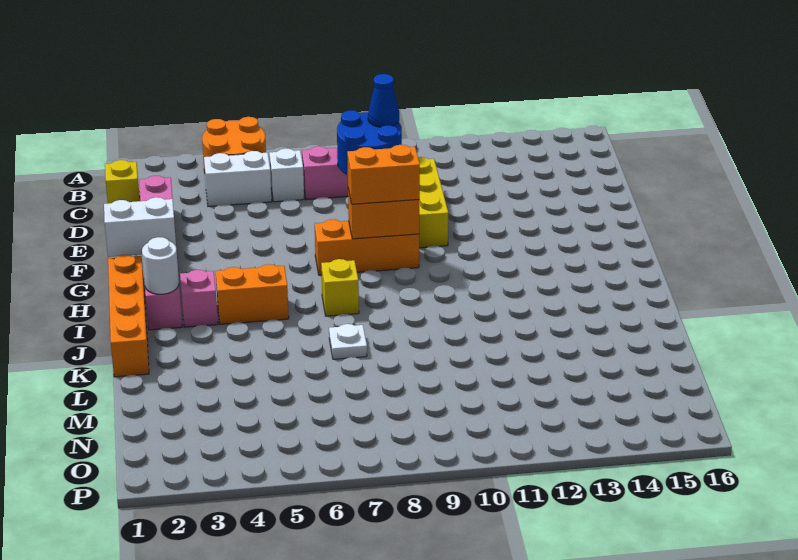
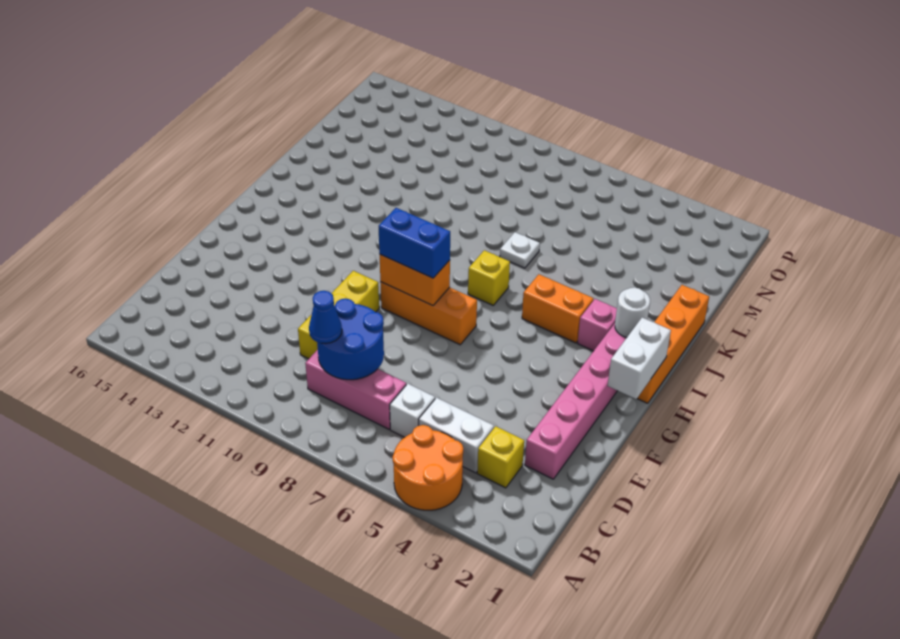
yellow 1x1 brick [105,160,140,204] -> yellow 1x1 brick moved to [477,426,524,488]
white 1x2 brick [104,197,176,257] -> white 1x2 brick turned to [608,318,671,399]
orange 1x2 brick [347,145,420,204] -> blue 1x2 brick [379,208,450,278]

